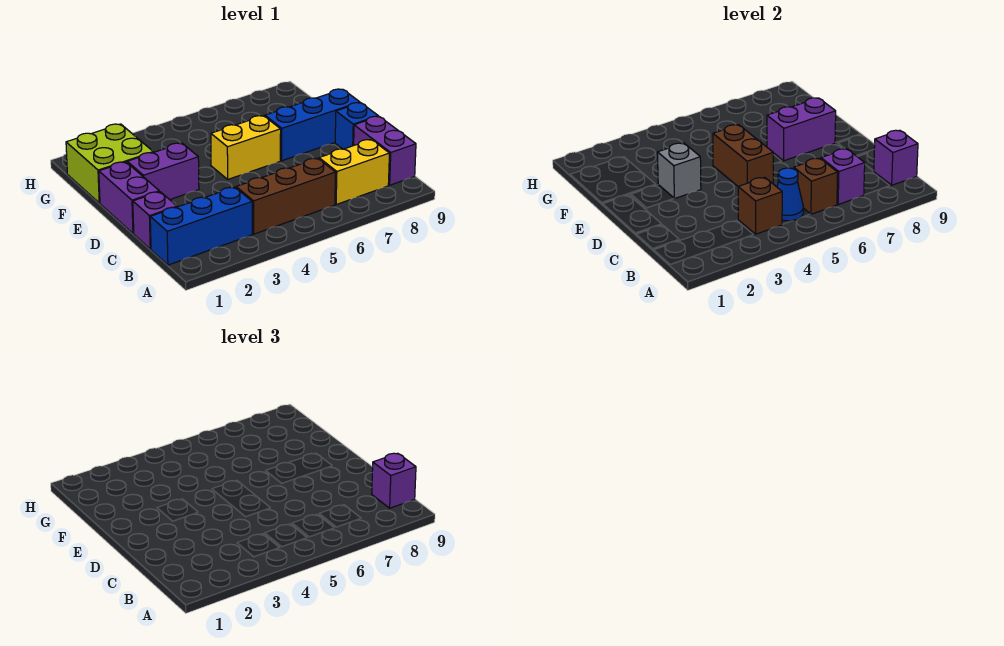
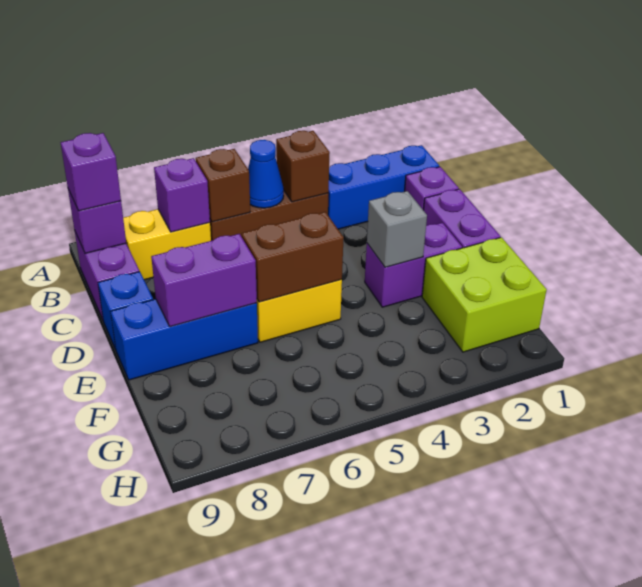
brown 1x2 brick [713,125,773,187] -> brown 1x2 brick turned to [242,212,344,302]

